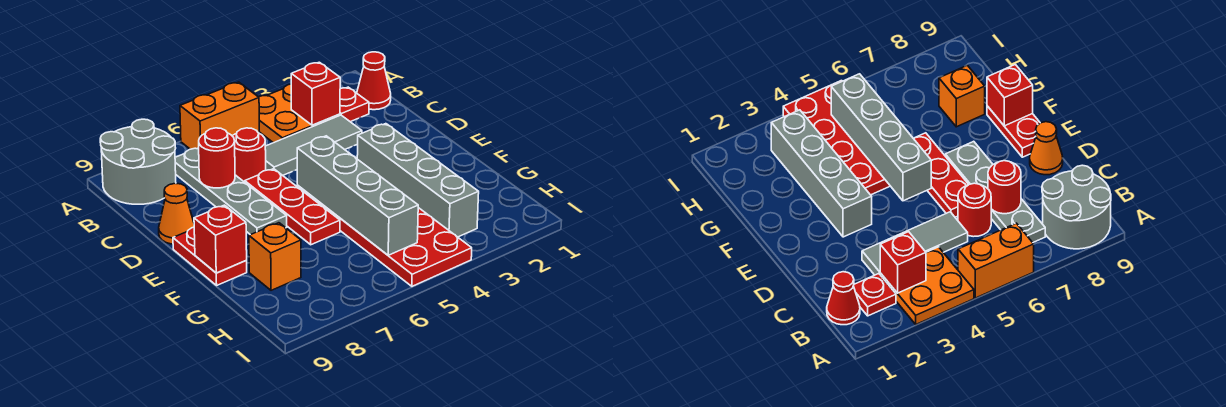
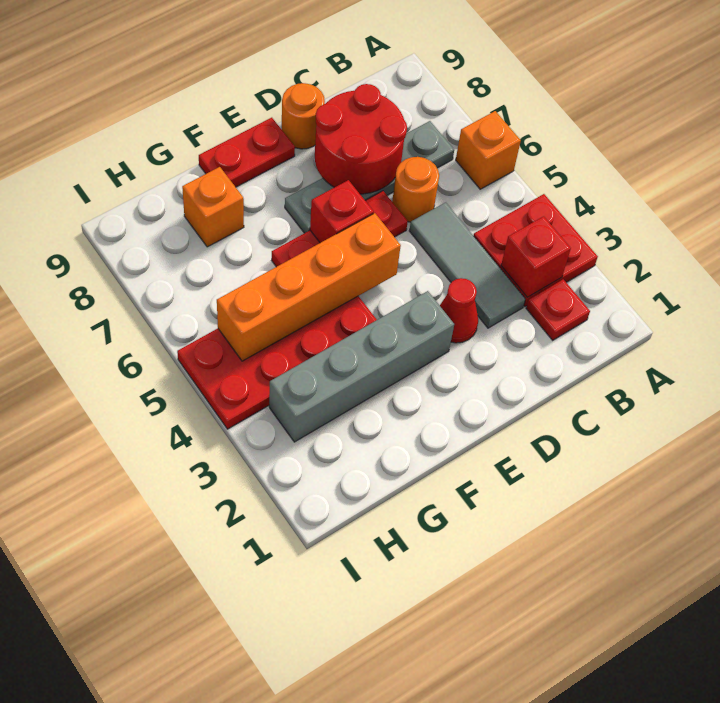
orange 2x2 plate [259,84,340,143] -> red 2x2 plate [473,194,598,307]
orange 1x2 brick [180,82,259,149] -> orange 1x1 brick [456,111,521,189]
grey 2x2 round brick [100,119,176,204] -> none
red 1x1 cone [357,52,391,110] -> red 1x1 cone moved to [440,278,478,343]
red 1x1 round brick [233,128,266,182] -> orange 1x1 round brick [392,157,439,222]
red 1x1 round brick [199,128,235,188] -> red 2x2 round brick [315,84,407,194]
orange 1x1 cone [159,183,194,244] -> orange 1x1 round brick [282,83,325,149]
grey 1x4 brick [297,136,418,255] -> orange 1x4 brick [217,213,401,361]
red 1x1 brick [194,205,247,273] -> red 1x1 brick moved to [310,180,374,243]

